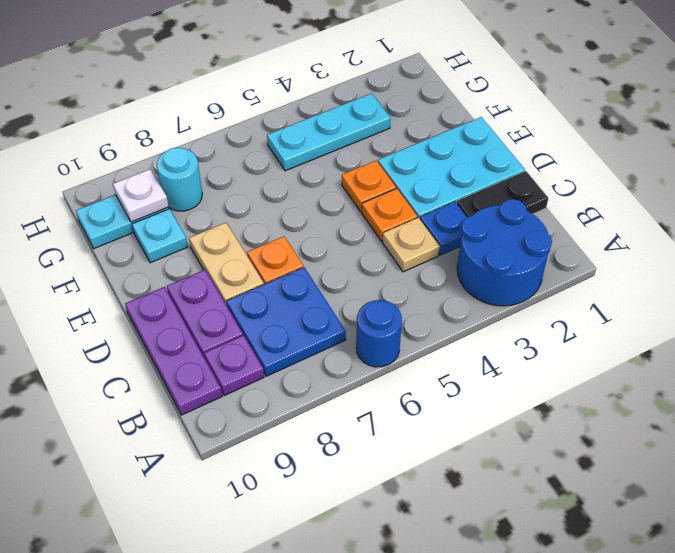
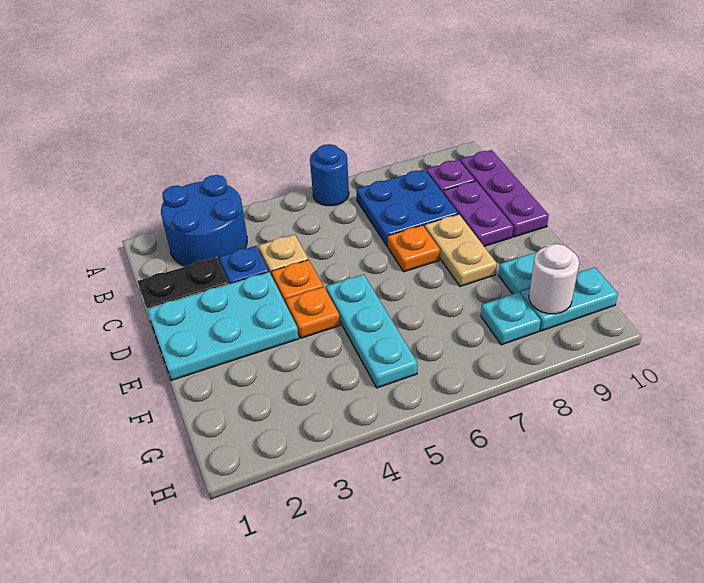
cyan 1x3 plate [267,93,391,171] -> cyan 1x3 plate turned to [326,274,417,388]
cyan 1x1 round brick [157,147,202,211] -> cyan 1x1 plate [481,292,541,345]
white 1x1 plate [113,169,169,222] -> white 1x1 round brick [529,244,579,314]

